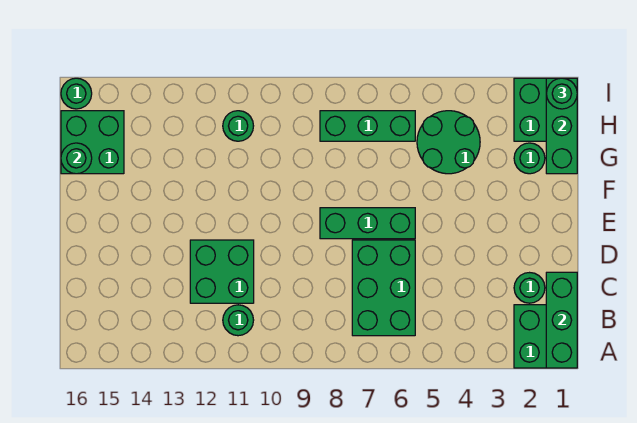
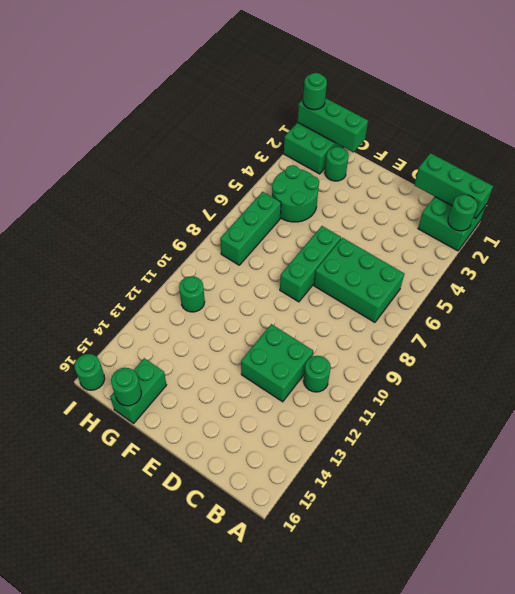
green 1x1 round brick [514,273,545,303] -> green 1x1 round brick moved to [448,195,477,231]
green 2x2 brick [61,111,124,174] -> green 1x2 brick [110,358,166,423]

